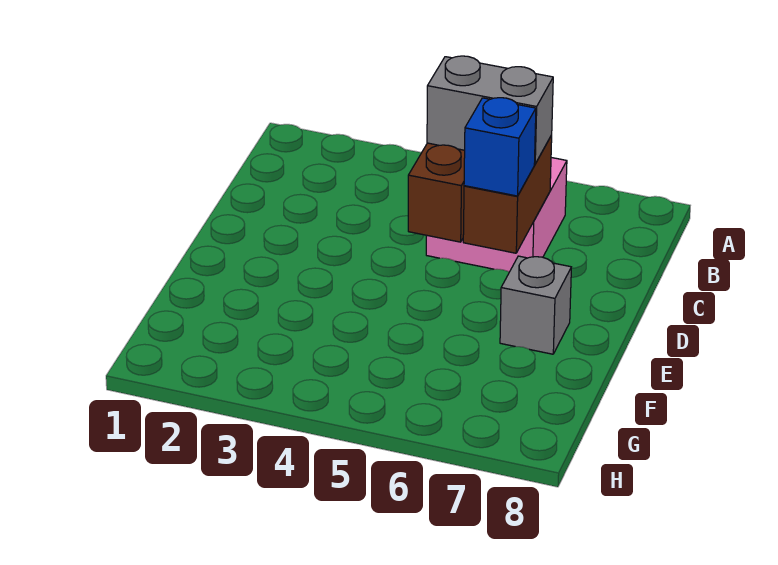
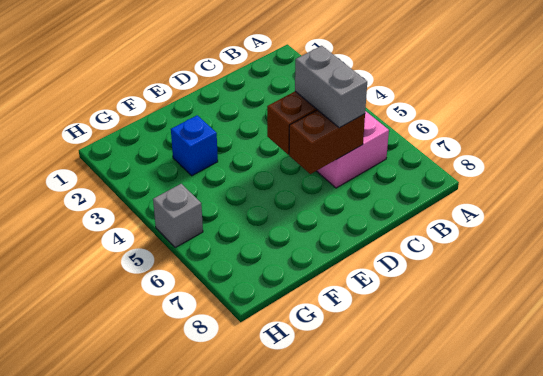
blue 1x1 brick [464,98,536,196] -> blue 1x1 brick moved to [171,115,218,176]
grey 1x1 brick [500,256,571,354] -> grey 1x1 brick moved to [153,184,203,247]

